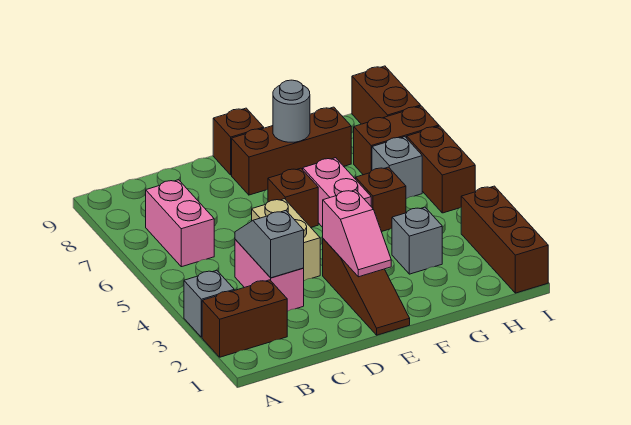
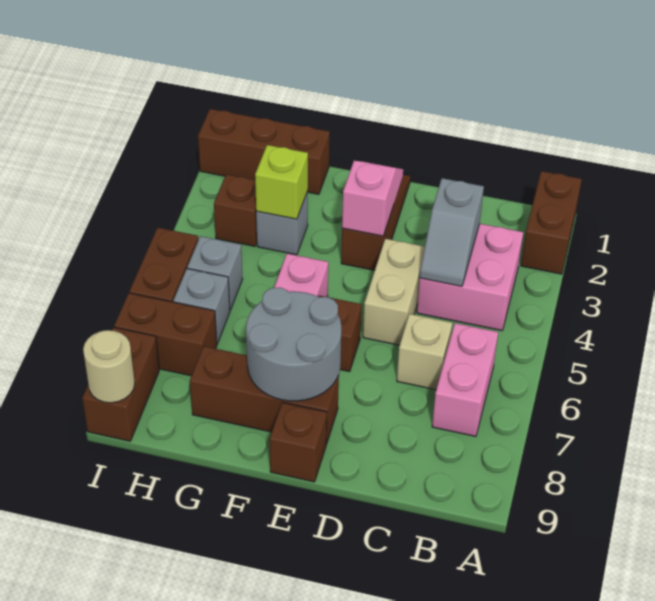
brown 1x2 brick [202,280,287,357] -> brown 1x2 brick turned to [521,171,582,274]
grey 1x1 brick [184,270,234,337] -> grey 1x1 brick moved to [187,236,243,310]
pink 1x2 brick [235,240,304,311] -> pink 2x2 brick [417,224,523,330]
none -> tan 1x1 brick [397,314,452,390]
grey 1x1 round brick [273,80,310,142] -> grey 2x2 round brick [246,288,341,401]
none -> lime 1x1 brick [255,145,308,219]
brown 1x1 brick [356,167,406,232] -> brown 1x1 brick moved to [214,174,257,246]
brown 1x3 brick [461,186,548,293] -> brown 1x3 brick turned to [198,109,330,194]
none -> tan 1x1 round brick [83,330,135,403]

